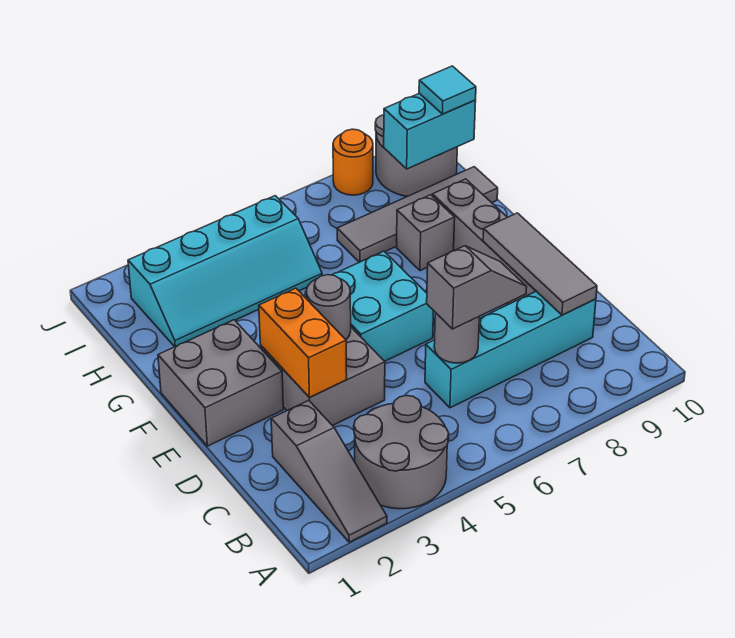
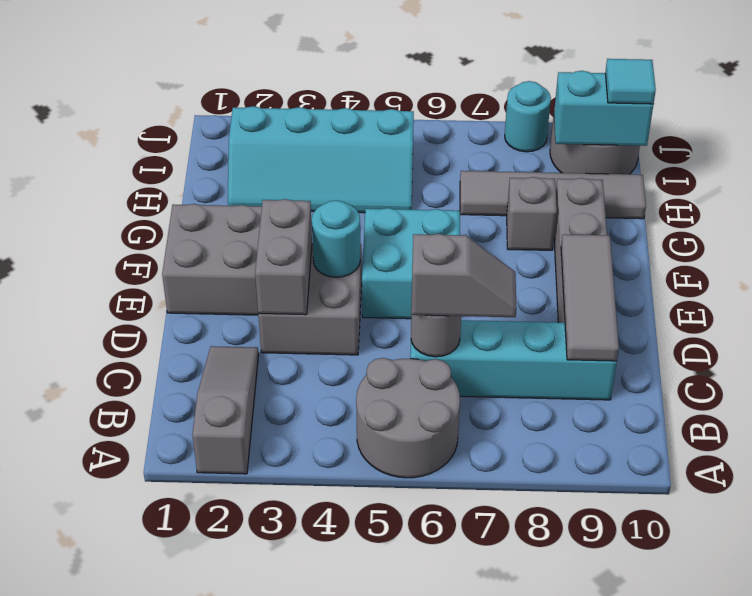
grey 1x3 slope [271,400,387,542] -> grey 1x3 slope turned to [192,346,259,474]
grey 2x2 round brick [354,395,449,509] -> grey 2x2 round brick moved to [356,358,460,478]
orange 1x2 brick [259,288,347,398] -> grey 1x2 brick [255,199,312,315]
grey 1x1 round brick [306,275,351,339] -> cyan 1x1 round brick [312,200,360,277]
orange 1x1 round brick [333,129,373,195] -> cyan 1x1 round brick [505,81,551,152]

